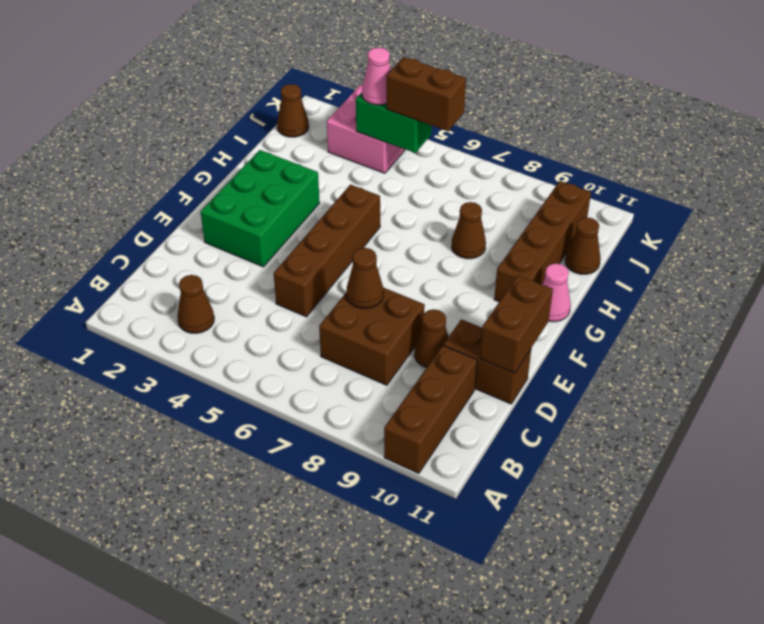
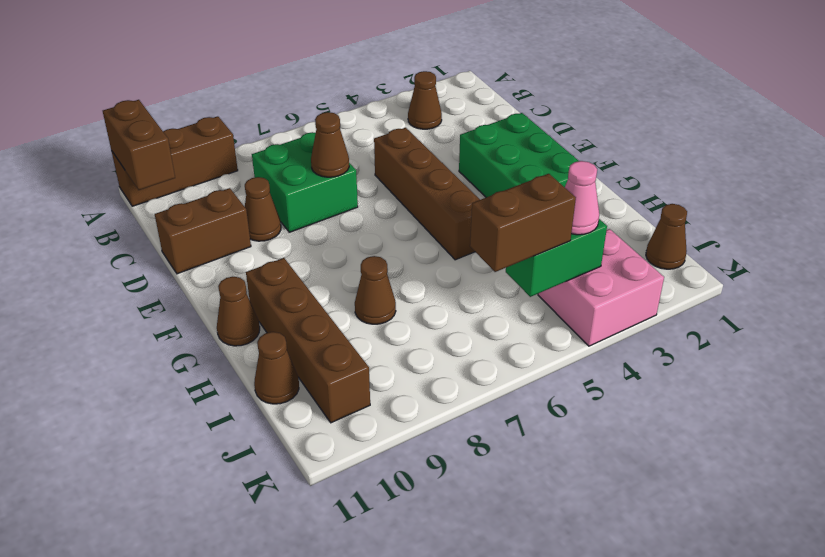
brown 1x3 brick [384,345,477,473] -> brown 1x3 brick turned to [112,116,238,206]
brown 2x2 brick [319,287,425,385] -> green 2x2 brick [252,132,358,232]
brown 1x2 brick [480,275,553,373] -> brown 1x2 brick moved to [103,100,175,190]
pink 1x1 cone [542,263,571,322] -> brown 1x1 cone [217,277,260,346]

